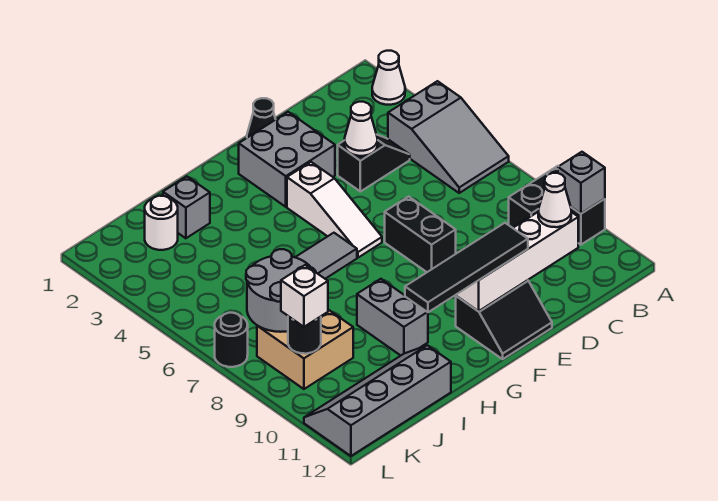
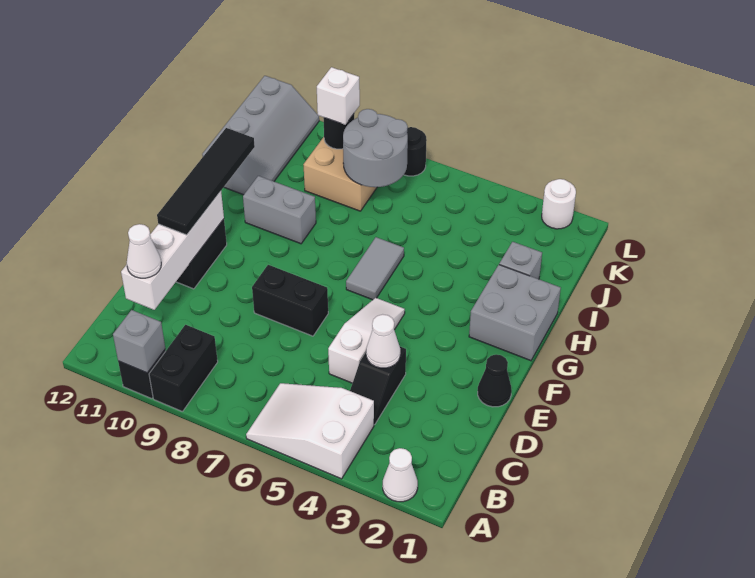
grey 2x3 slope [388,81,509,193] -> white 2x3 slope [246,383,374,479]
grey 2x2 brick [239,112,335,207] -> grey 2x2 brick moved to [469,265,561,361]
white 1x3 slope [287,162,382,258] -> white 1x3 slope turned to [328,298,405,383]
white 1x1 round brick [145,196,178,250] -> white 1x1 round brick moved to [542,179,576,229]

